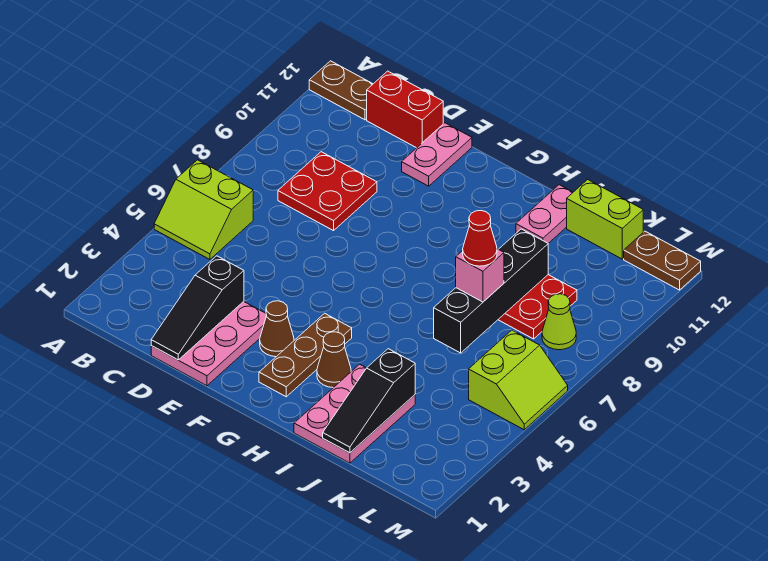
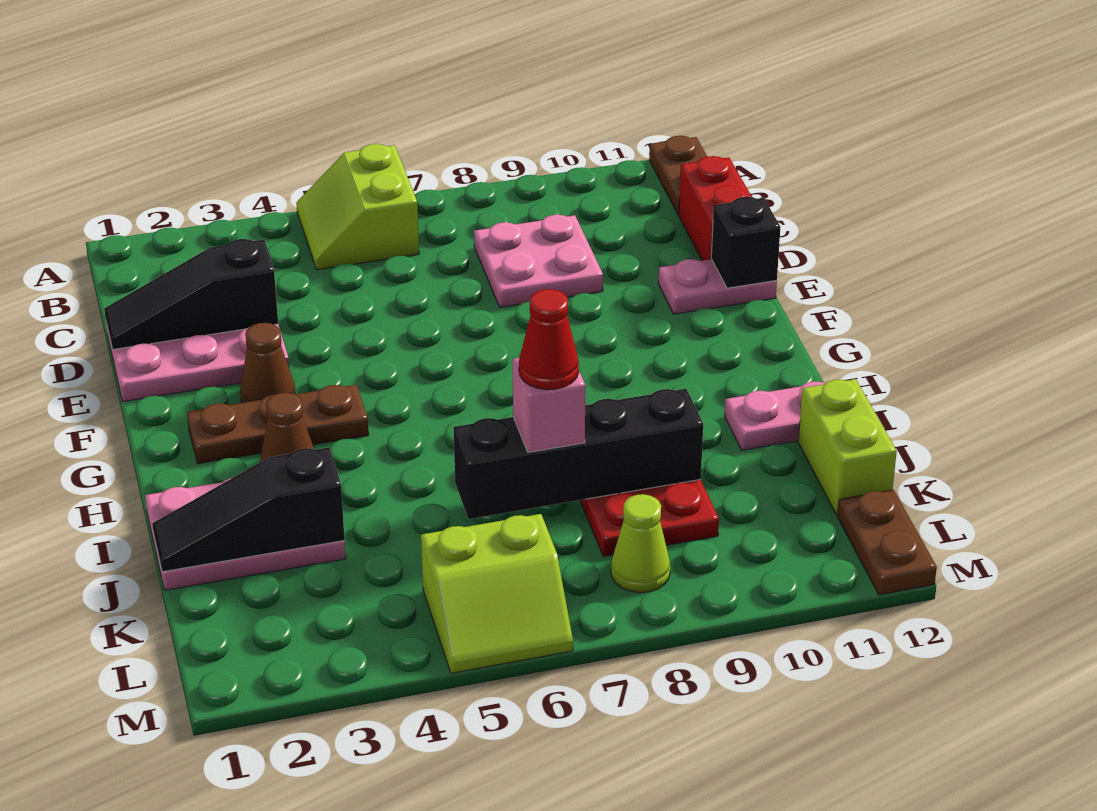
red 2x2 plate [278,152,377,231] -> pink 2x2 plate [474,215,603,307]
none -> black 1x1 brick [711,197,780,288]

